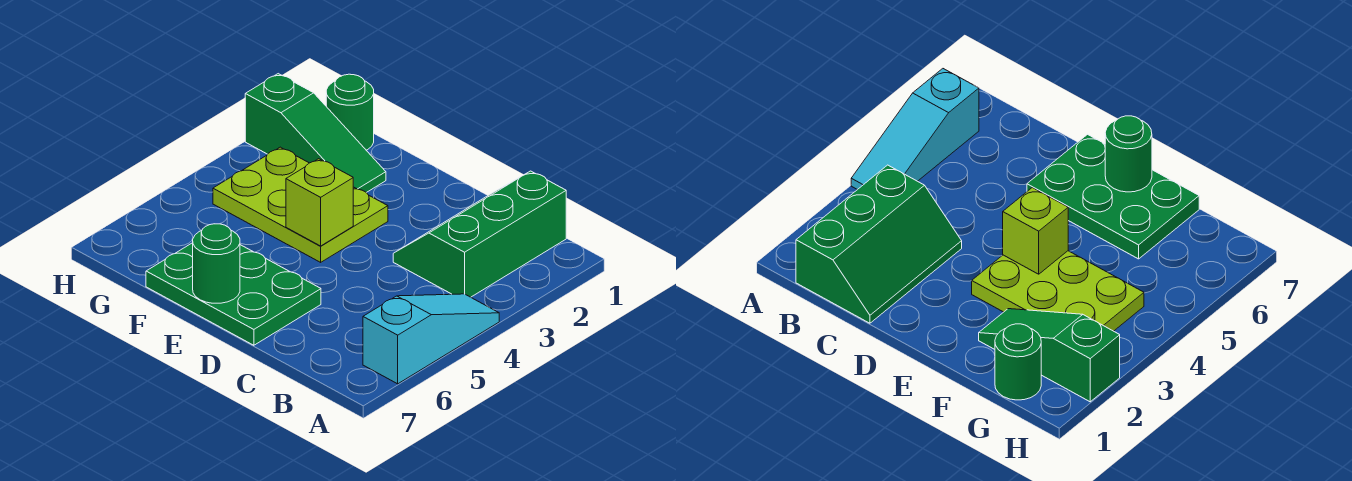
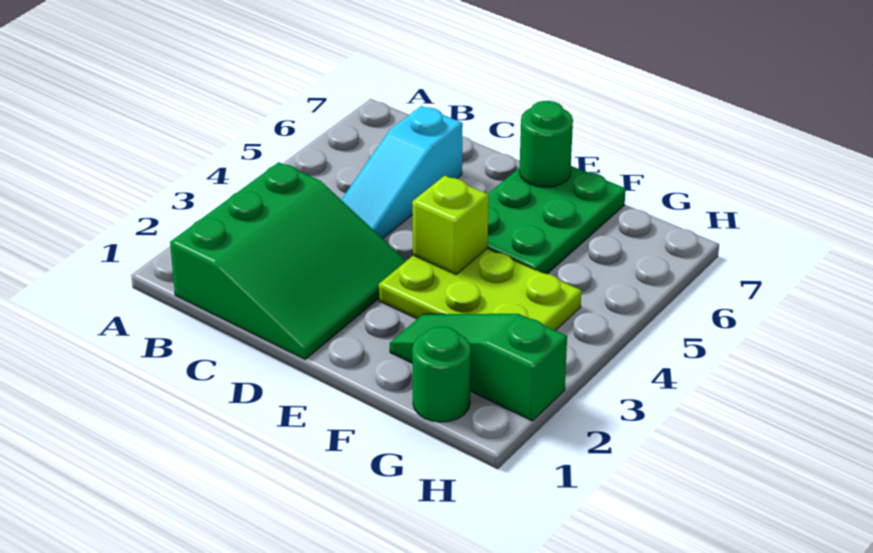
cyan 1x3 slope [363,294,499,384] -> cyan 1x3 slope moved to [341,106,463,239]
green 2x3 slope [393,171,566,297] -> green 3x3 slope [170,162,406,359]
green 2x3 plate [146,243,321,345] -> green 2x3 plate turned to [487,166,626,274]

